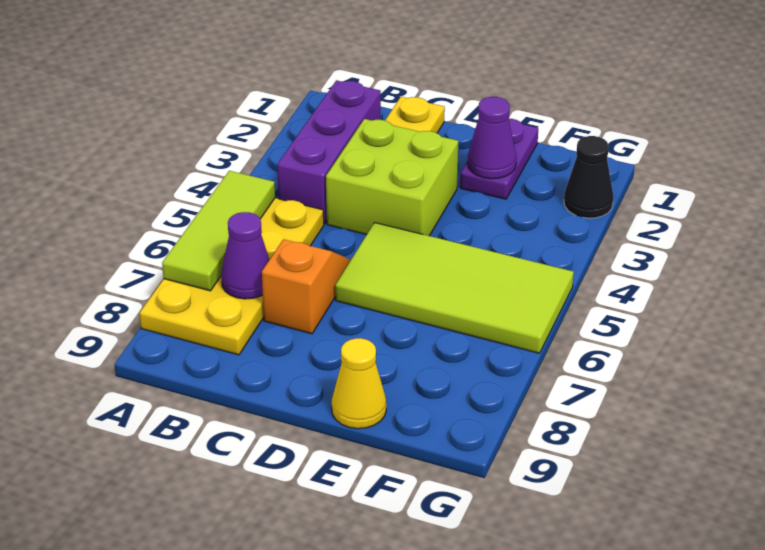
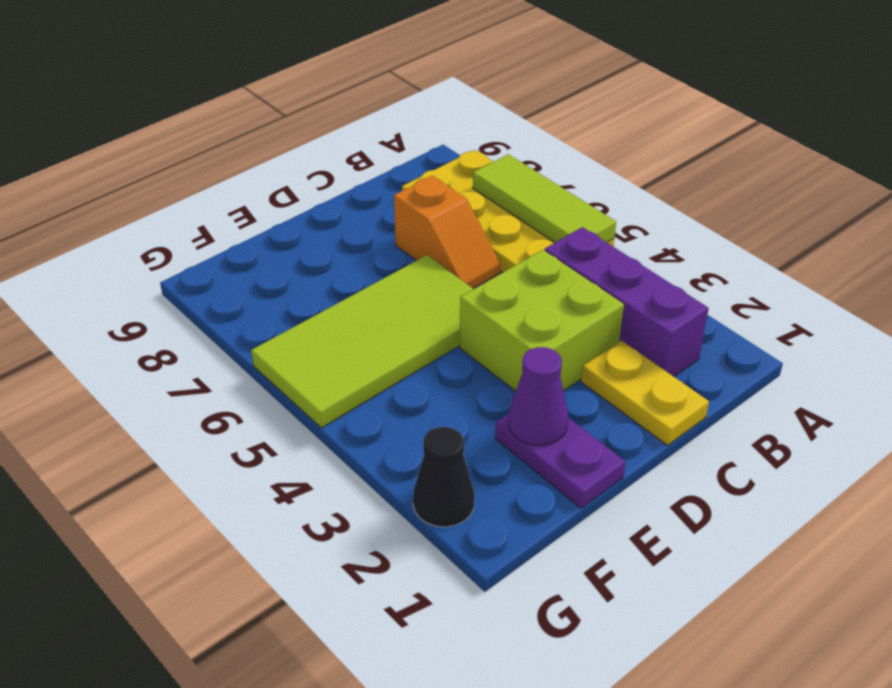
purple 1x1 cone [221,212,269,299] -> none
yellow 1x1 cone [332,338,386,429] -> none

